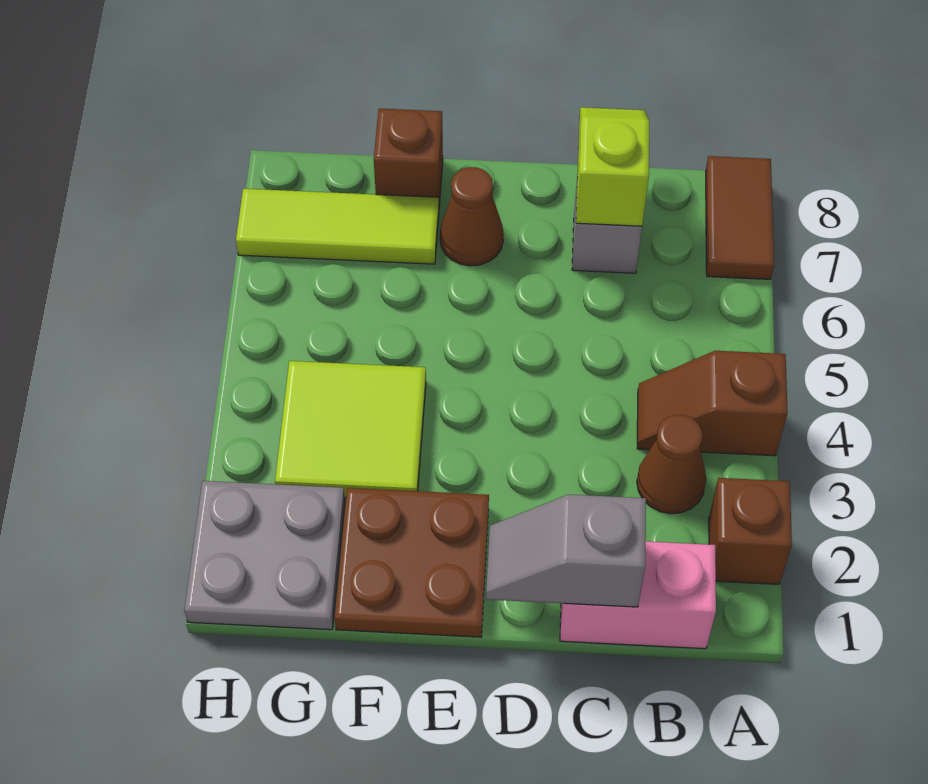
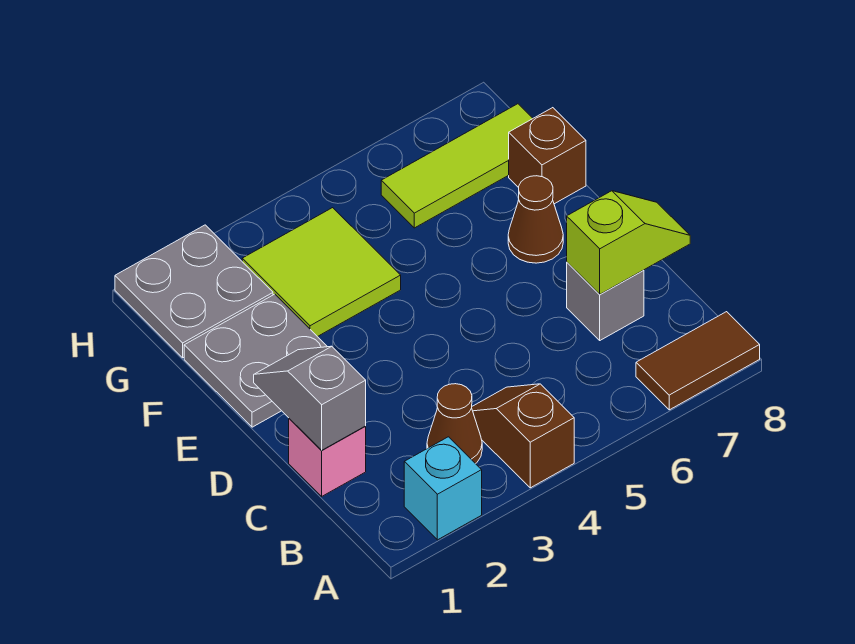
brown 1x1 brick [709,478,792,584] -> cyan 1x1 brick [404,437,482,540]
pink 1x2 brick [560,541,716,649] -> pink 1x1 brick [289,419,366,496]
brown 2x2 plate [335,488,489,637] -> grey 2x2 plate [184,294,327,427]
lime 1x3 tile [236,189,439,264] -> lime 1x3 tile turned to [381,104,533,228]

